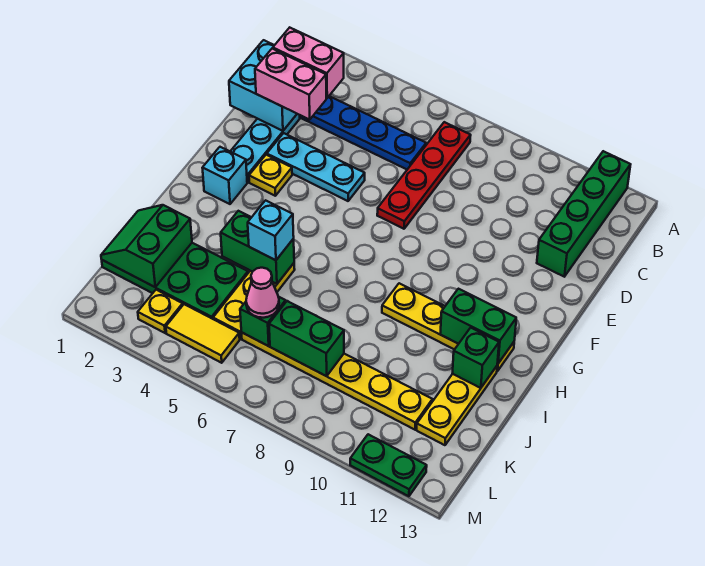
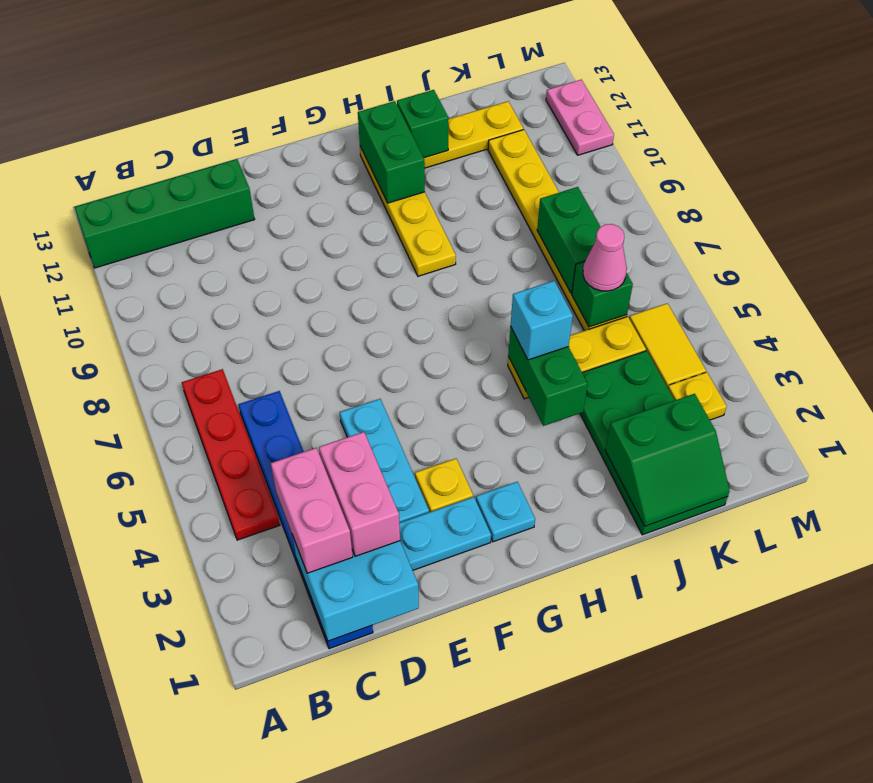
red 1x4 plate [377,122,471,229] -> red 1x4 plate turned to [182,369,280,540]
cyan 1x1 brick [203,147,247,204] -> cyan 1x1 plate [476,482,535,542]
green 1x2 plate [350,434,427,496] -> pink 1x2 plate [546,80,614,155]

